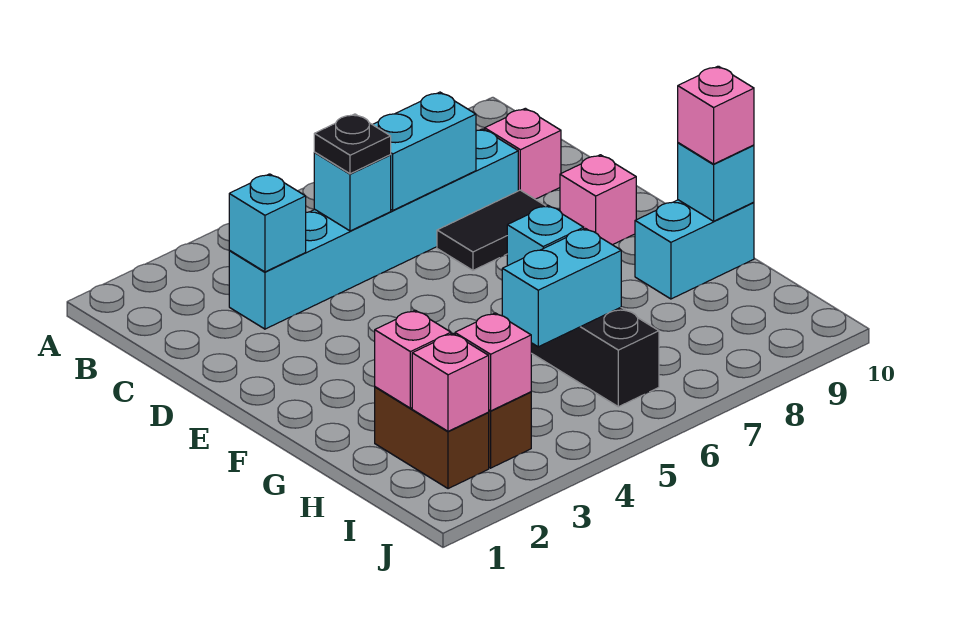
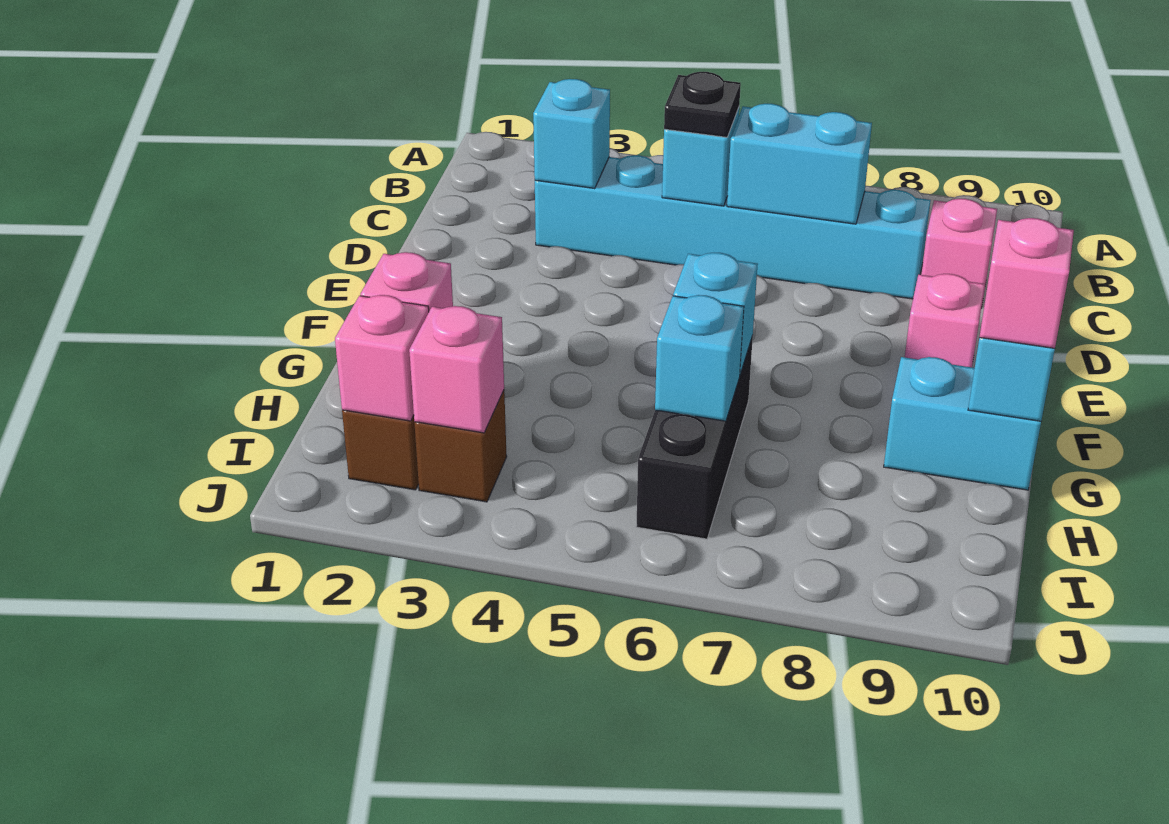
black 1x2 tile [437,190,546,270] -> none
cyan 1x2 brick [502,229,621,347] -> cyan 1x1 brick [655,295,744,421]

